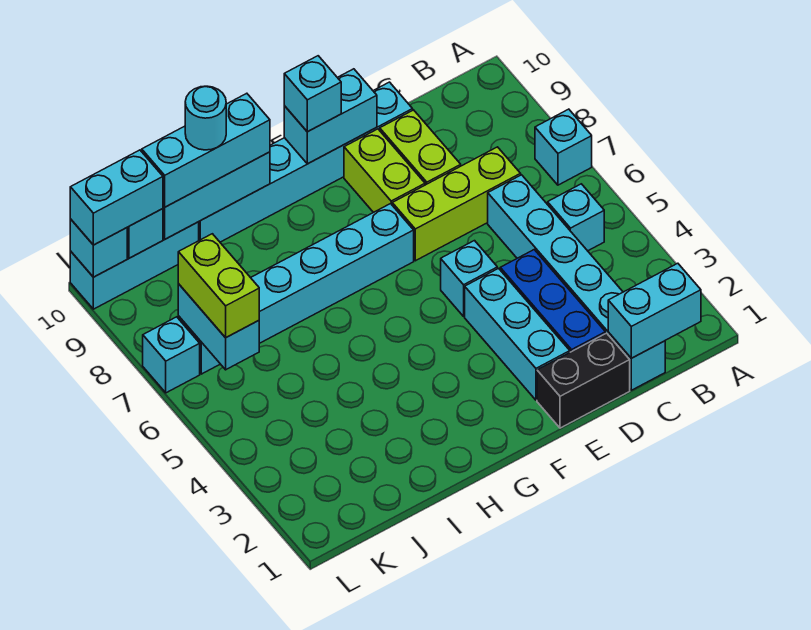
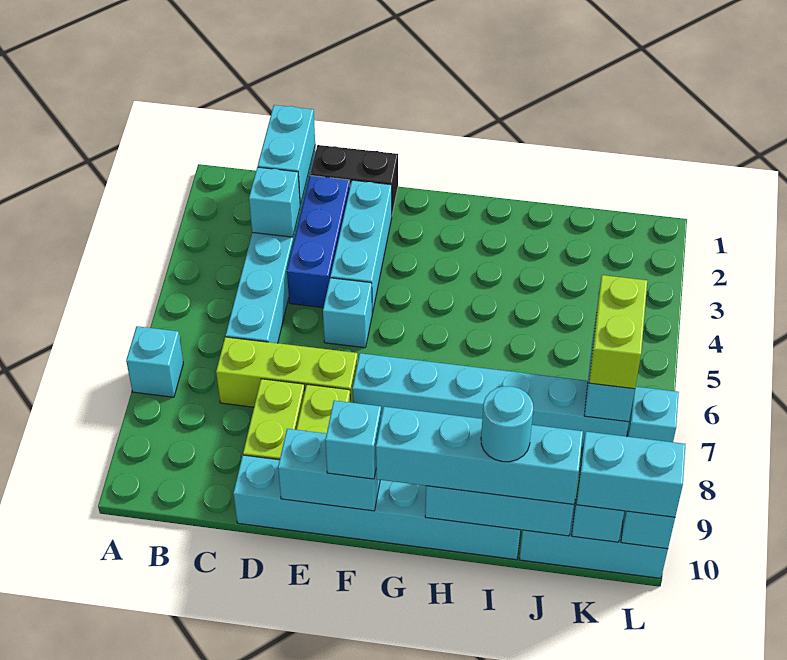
cyan 1x2 brick [608,263,701,358] -> cyan 1x2 brick turned to [258,105,315,205]
cyan 1x1 brick [548,184,604,251] -> cyan 1x1 brick moved to [249,167,300,237]
cyan 1x3 brick [142,93,270,207] -> cyan 1x4 brick [376,407,583,504]

